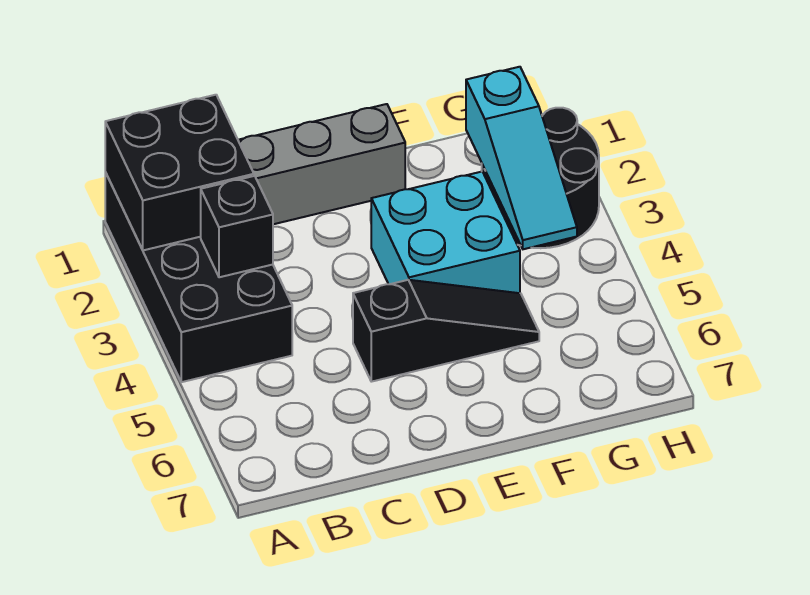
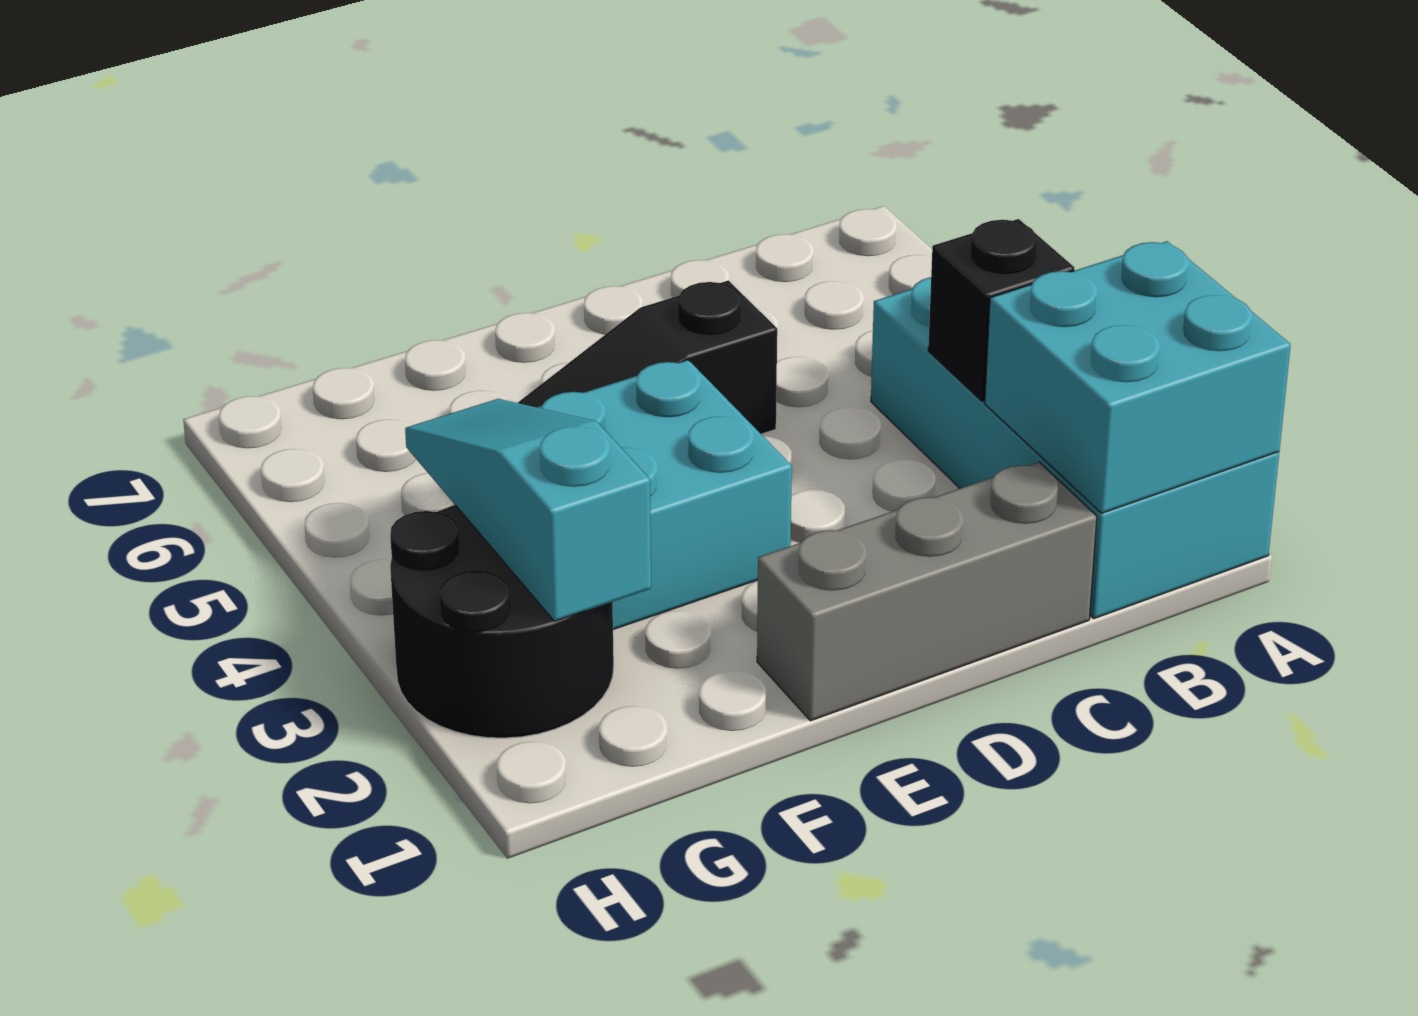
black 2x4 brick [105,172,292,382] -> cyan 2x4 brick [871,277,1279,619]
black 2x2 brick [105,95,254,250] -> cyan 2x2 brick [985,241,1291,513]

